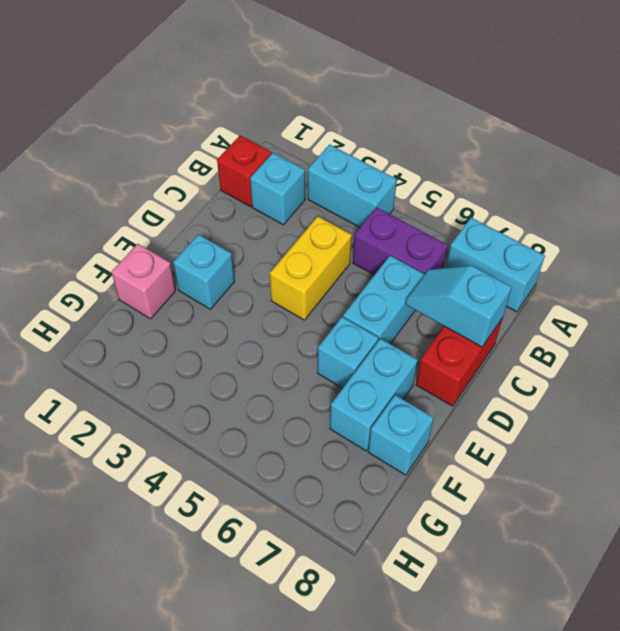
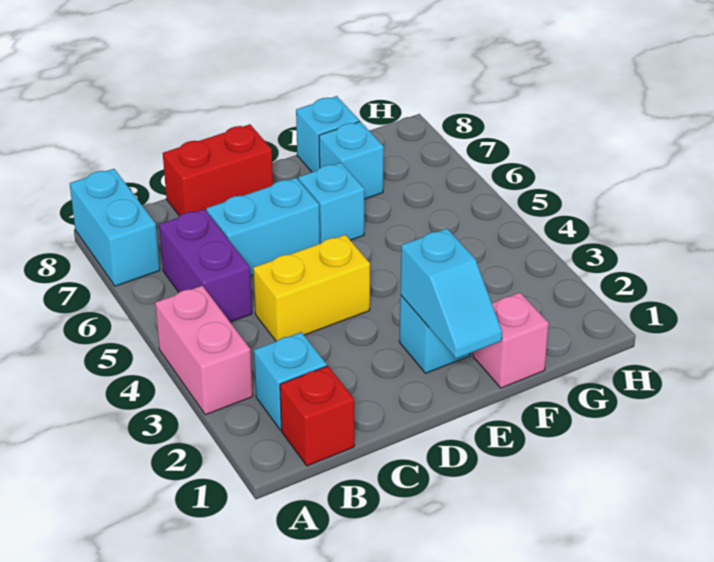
cyan 1x2 brick [308,144,397,227] -> pink 1x2 brick [155,286,253,415]
cyan 1x2 slope [406,266,512,347] -> cyan 1x2 slope moved to [400,229,502,359]
cyan 1x2 brick [330,339,418,451] -> cyan 1x1 brick [319,121,384,199]

